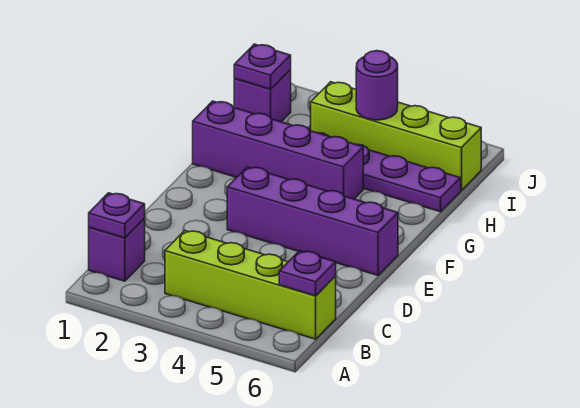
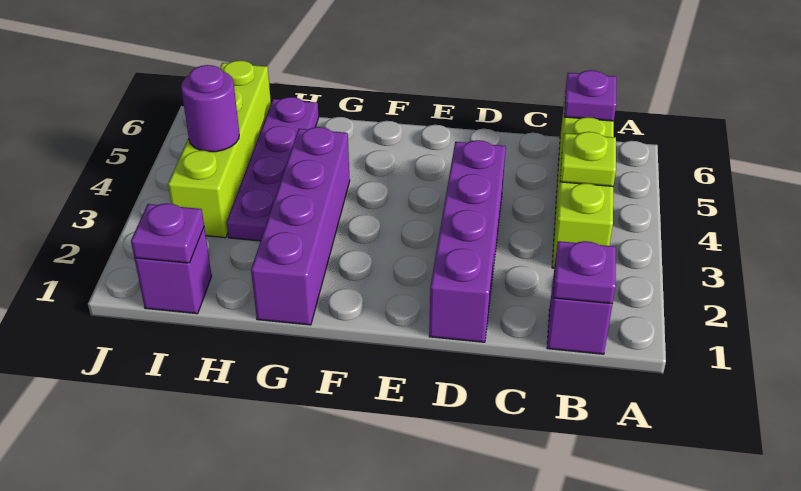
none -> lime 1x1 plate [560,132,616,186]
purple 1x4 brick [227,167,398,275] -> purple 1x4 brick moved to [429,140,506,342]

